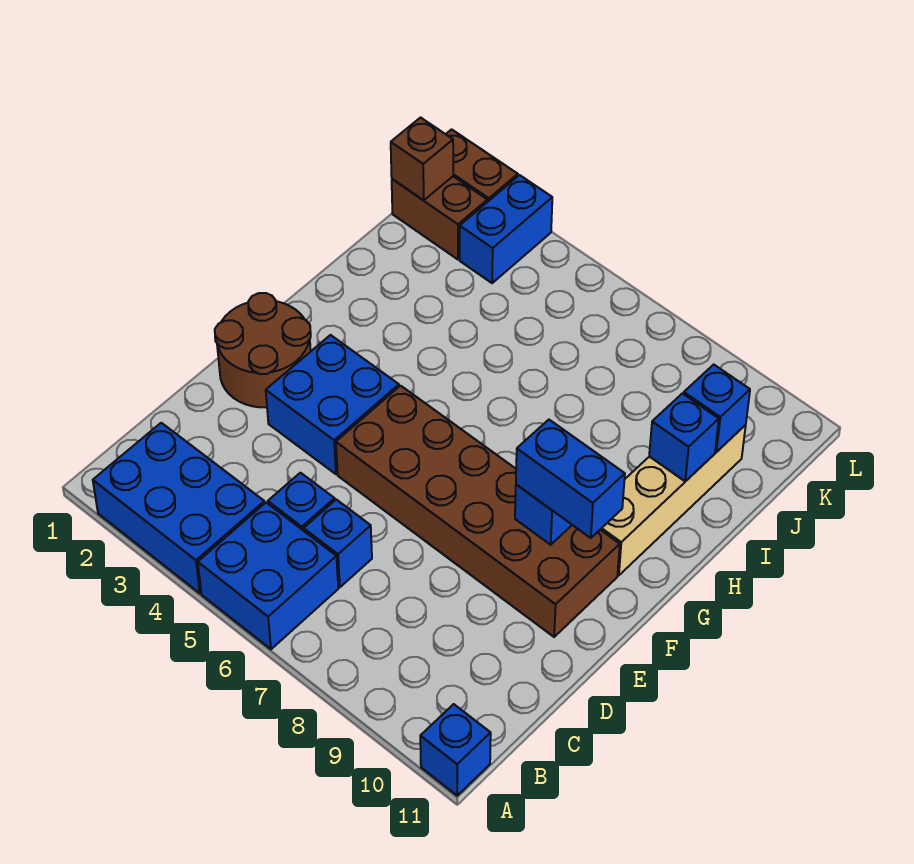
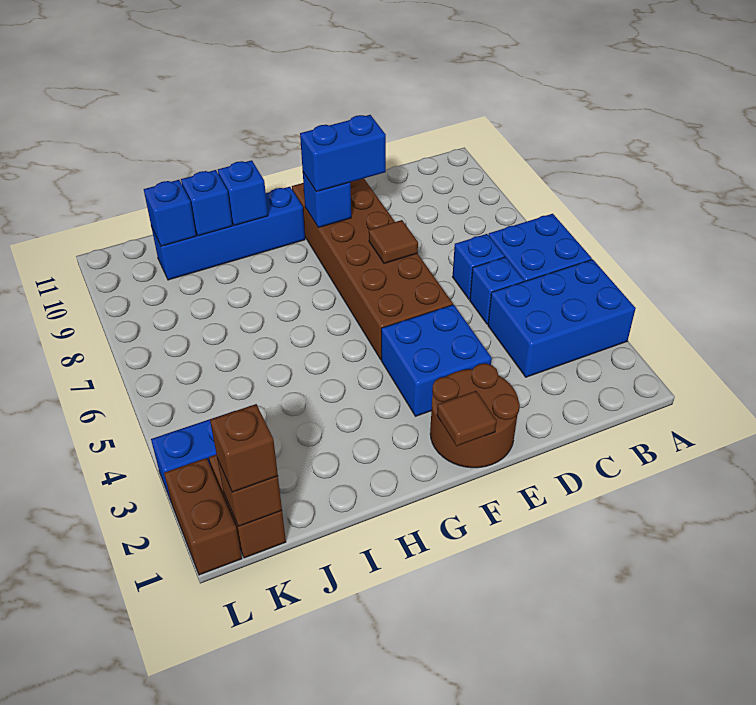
blue 2x3 brick [93,423,265,593] -> blue 2x3 brick turned to [488,259,636,377]
blue 1x1 brick [420,704,491,795] -> blue 1x1 brick moved to [218,160,268,226]
none -> brown 1x1 tile [369,220,418,264]
none -> brown 1x1 tile [437,391,496,446]
blue 1x2 brick [516,420,625,538] -> blue 1x2 brick turned to [300,115,386,192]
tan 1x4 brick [600,425,746,575] -> blue 1x4 brick [151,187,305,280]
none -> brown 1x1 brick [210,404,278,492]

